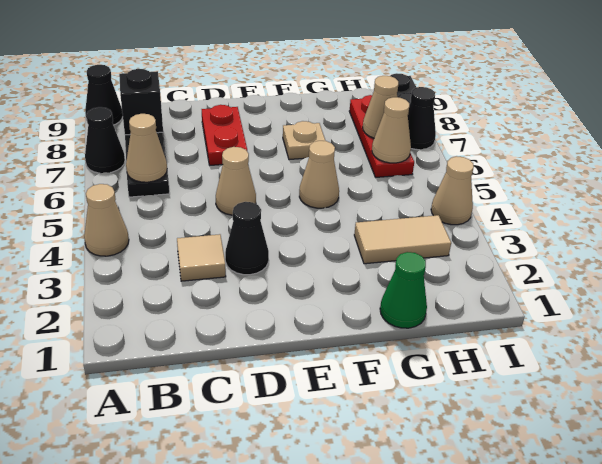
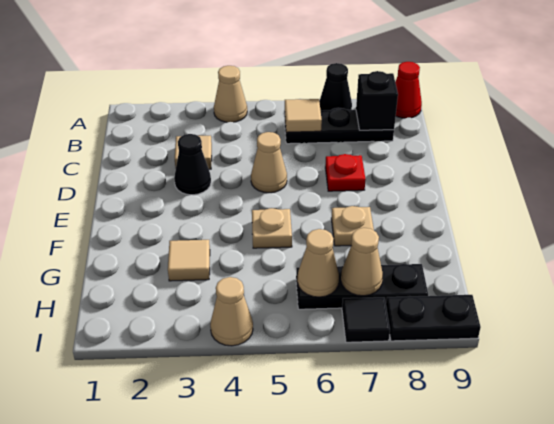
black 1x1 cone [85,65,123,125] -> red 1x1 cone [395,62,422,118]
tan 1x1 cone [126,114,167,182] -> tan 1x1 tile [285,99,322,132]
red 1x2 plate [202,105,247,165] -> red 1x1 plate [325,154,366,191]
tan 1x1 cone [299,141,339,208] -> tan 1x1 plate [252,208,292,248]
green 1x1 cone [380,252,427,328] -> none
tan 1x2 tile [354,215,451,264] -> tan 1x1 tile [168,240,210,281]
red 1x3 plate [349,95,414,177] -> black 1x3 plate [296,264,428,309]
black 1x1 cone [408,87,436,150] -> black 1x1 tile [342,297,390,342]

